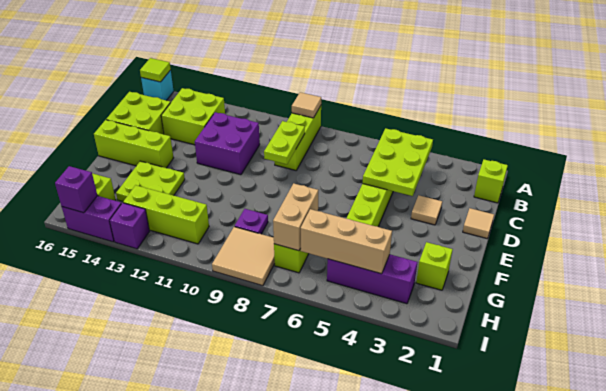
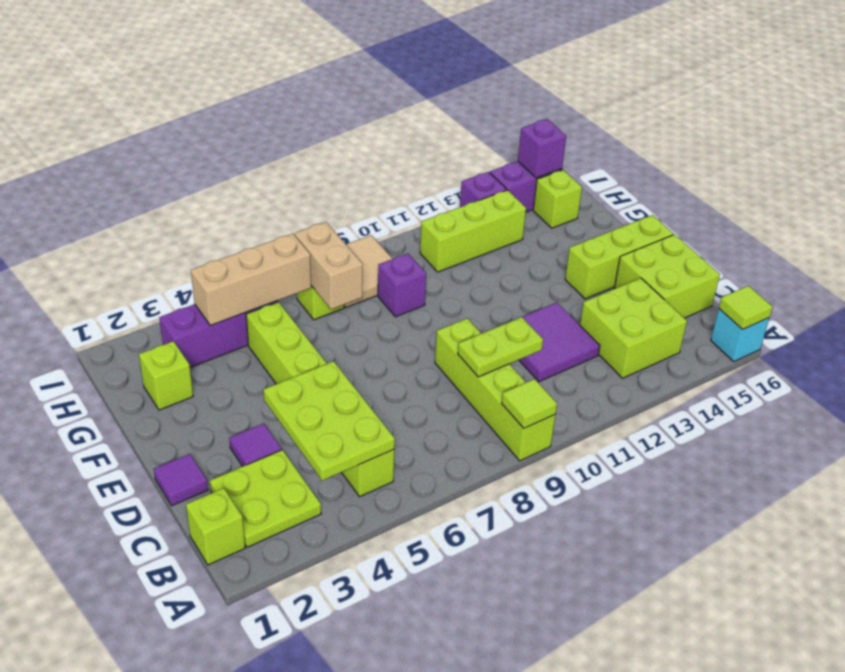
lime 1x3 brick [274,106,321,170] -> lime 1x4 brick [435,318,555,461]
tan 1x1 tile [292,92,321,118] -> lime 1x1 tile [502,379,557,428]
lime 1x2 plate [264,121,305,164] -> lime 1x2 plate turned to [458,317,543,377]
purple 2x2 brick [195,112,260,175] -> purple 2x2 tile [519,303,600,382]
tan 1x1 tile [463,208,494,239] -> purple 1x1 tile [154,454,208,506]
tan 1x1 tile [411,195,442,225] -> purple 1x1 tile [229,424,282,466]
lime 2x2 plate [116,161,185,201] -> lime 2x2 plate moved to [210,450,321,547]
purple 1x1 plate [235,209,268,234] -> purple 1x1 brick [378,254,426,317]

